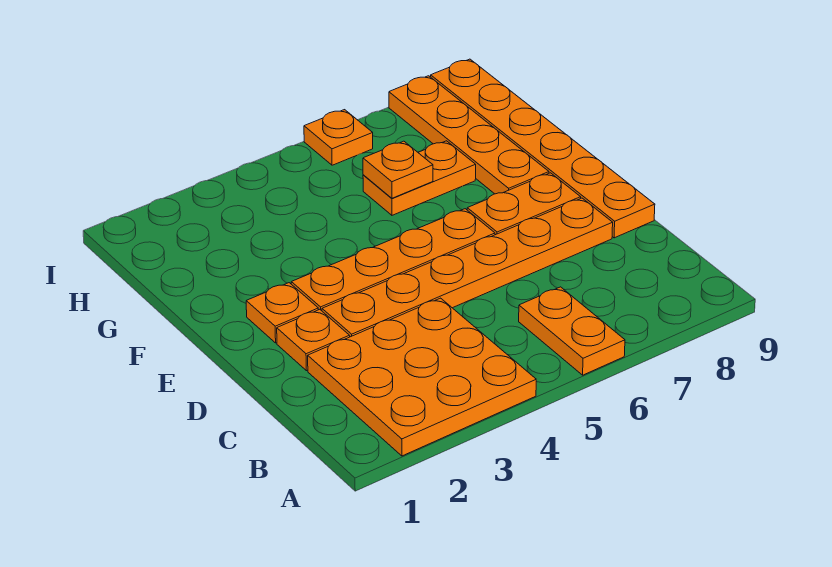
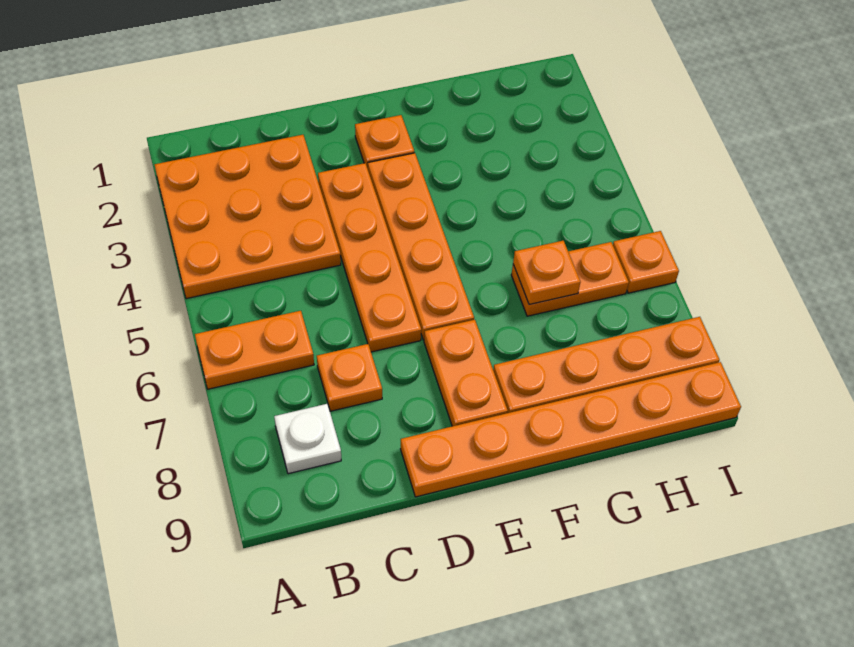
none -> white 1x1 plate [274,404,341,474]
orange 1x1 plate [277,309,350,371] -> orange 1x1 plate moved to [317,344,382,411]
orange 1x6 plate [322,198,613,337] -> orange 1x4 plate [318,163,421,352]
orange 1x2 plate [363,141,476,215] -> orange 1x2 plate turned to [511,242,629,316]

